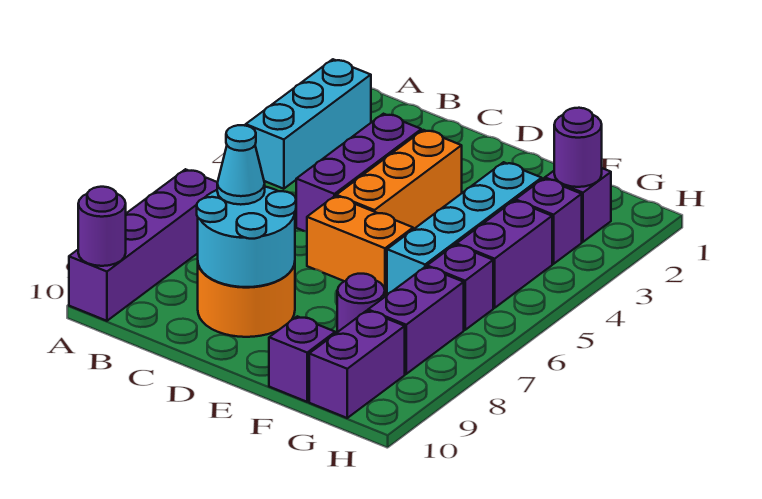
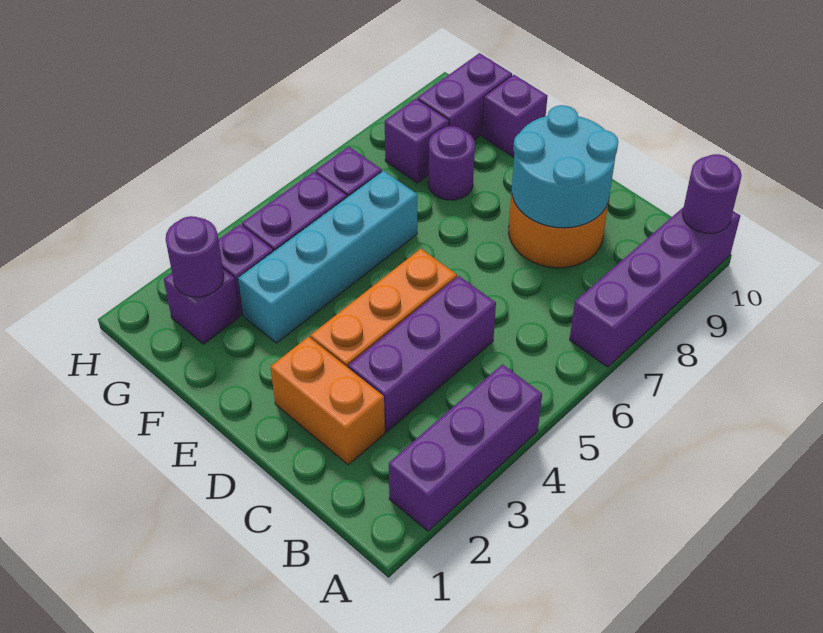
cyan 1x3 brick [246,59,371,189] -> purple 1x3 brick [389,364,542,531]
cyan 1x1 cone [217,125,265,205] -> none
orange 1x2 brick [307,196,413,296] -> orange 1x2 brick moved to [271,337,385,465]
purple 1x2 brick [368,267,464,374] -> purple 1x1 brick [385,99,449,183]

